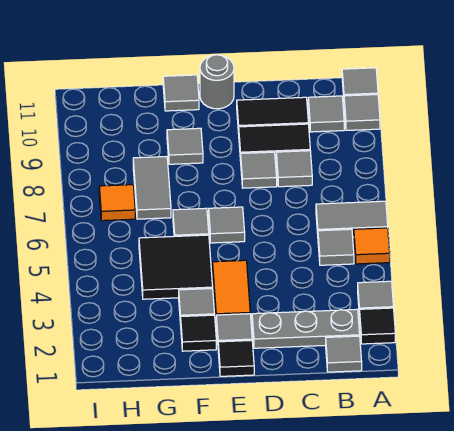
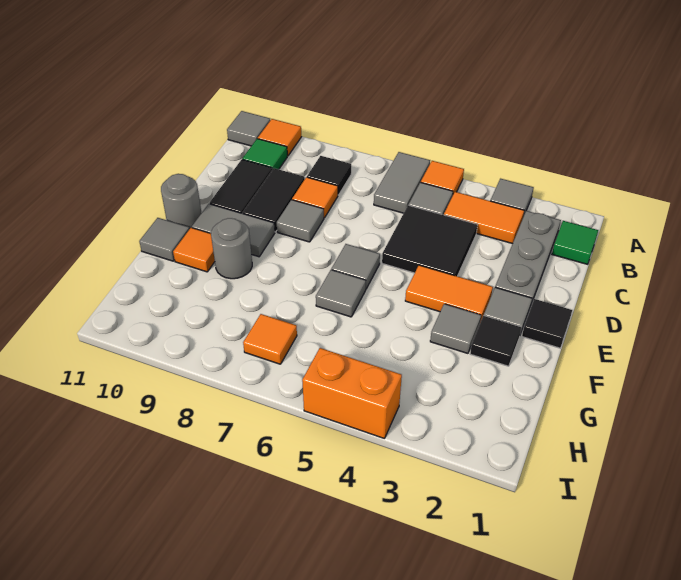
black 1x1 tile [360,308,395,344] -> black 1x1 tile moved to [307,156,351,195]
grey 1x1 tile [344,95,380,130] -> orange 1x1 tile [258,119,302,156]
grey 1x1 tile [326,336,362,372] -> green 1x1 tile [552,221,598,264]
none -> orange 1x2 tile [444,192,524,244]
grey 1x1 tile [308,96,344,132] -> green 1x1 tile [242,139,287,170]
grey 1x1 tile [276,151,312,187] -> orange 1x1 tile [292,177,338,218]
black 2x2 tile [139,235,213,299] -> black 2x2 tile moved to [382,205,477,276]
grey 1x1 tile [167,128,203,164] -> grey 1x1 round brick [211,218,252,279]
none -> orange 1x1 tile [173,228,215,272]
grey 1x2 tile [133,156,171,219] -> grey 1x2 tile moved to [192,204,275,257]
none -> orange 1x2 brick [302,348,402,438]

